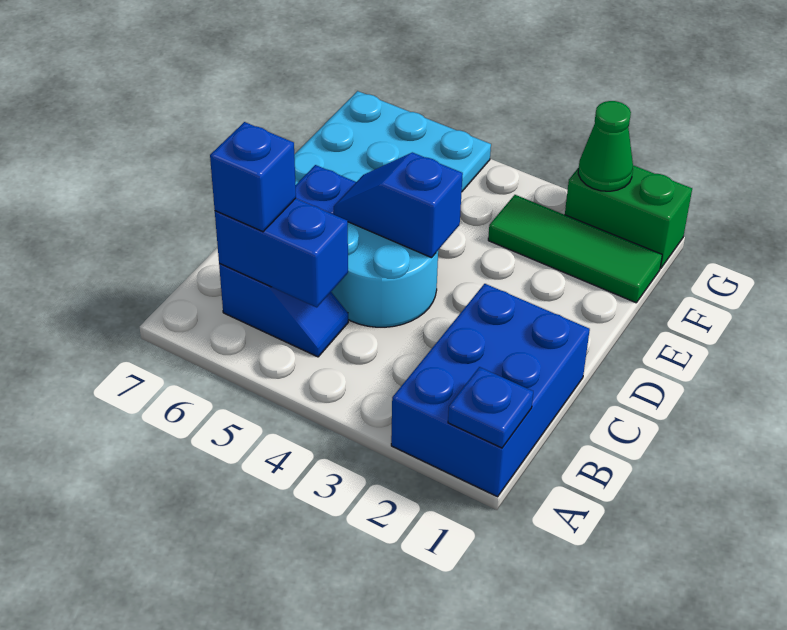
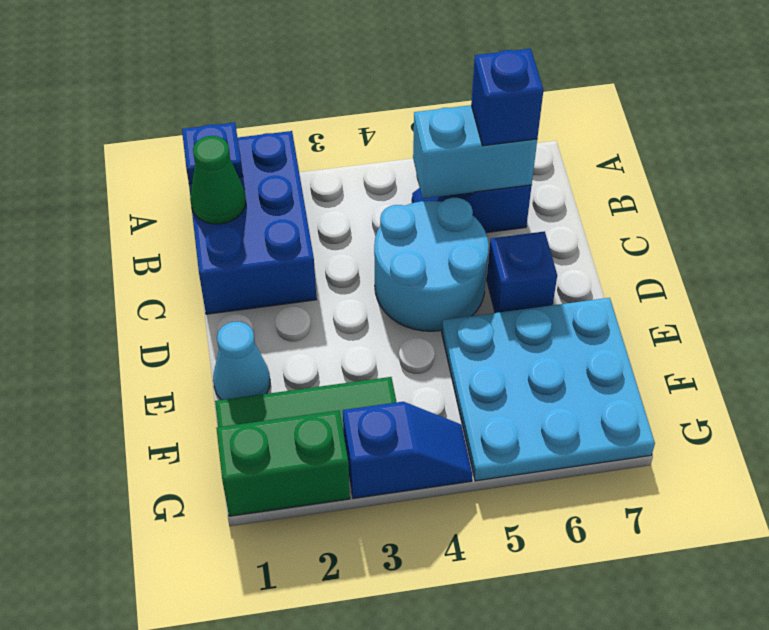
blue 1x2 brick [215,198,348,307] -> cyan 1x2 brick [413,105,537,198]
blue 1x2 slope [334,152,463,258] -> blue 1x2 slope moved to [343,402,473,498]
none -> cyan 1x1 cone [213,322,270,400]
green 1x1 cone [578,101,633,191] -> green 1x1 cone moved to [190,136,246,224]

